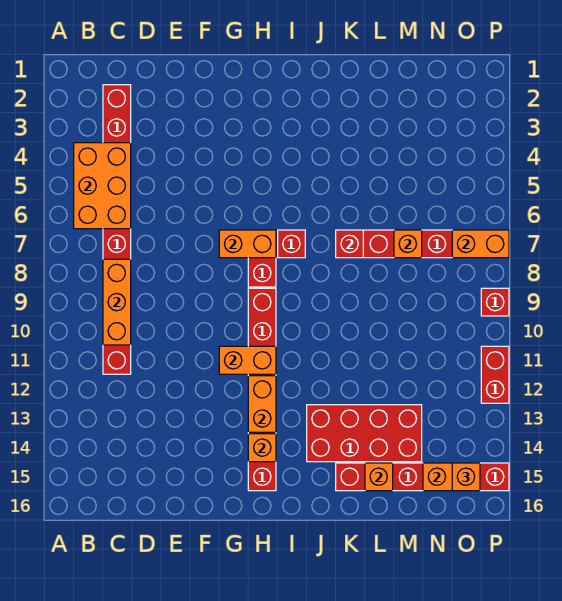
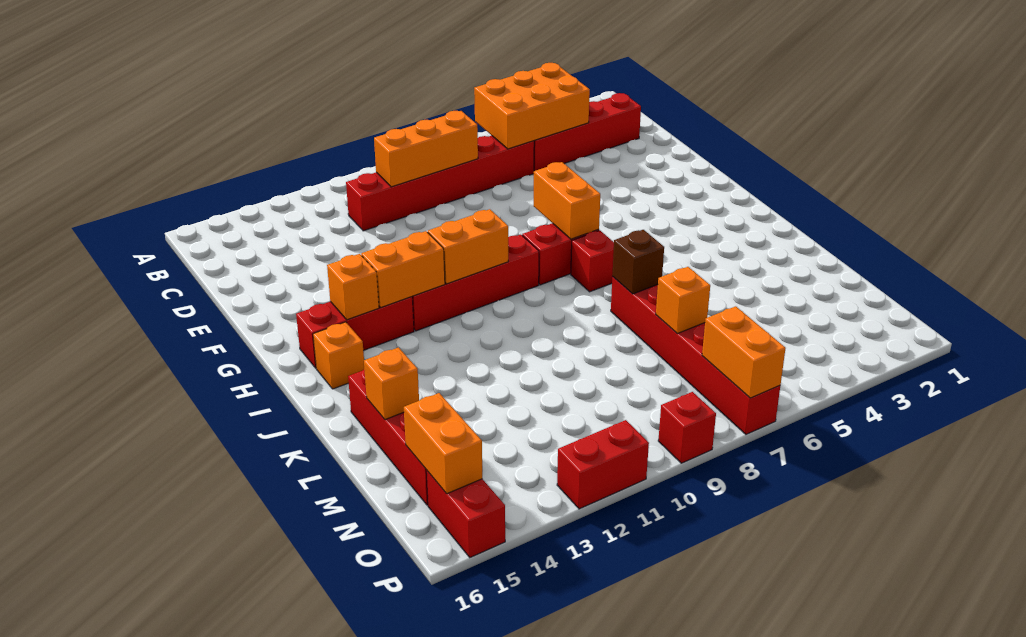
orange 1x2 brick [219,346,276,374] -> orange 1x2 brick turned to [428,209,508,284]
red 2x4 brick [307,405,422,462] -> none
red 1x1 brick [336,230,363,258] -> brown 1x1 brick [612,230,664,294]
orange 1x1 brick [452,463,480,491] -> orange 1x1 brick moved to [313,322,364,389]

